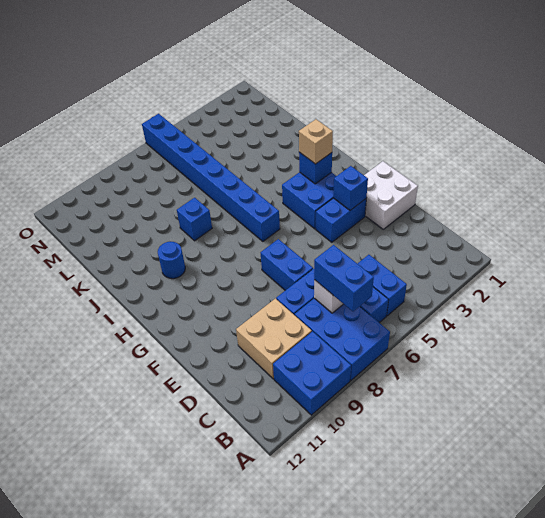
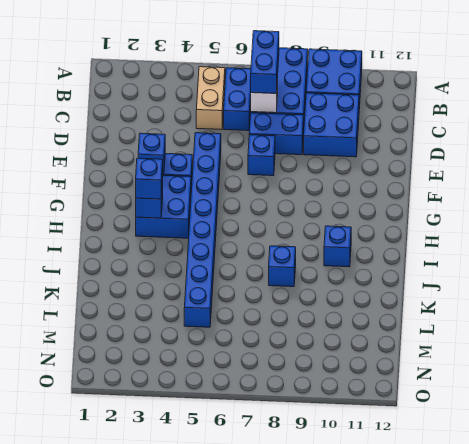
blue 1x2 brick [358,255,407,316] -> tan 1x2 brick [196,67,225,130]
tan 2x2 brick [236,298,312,379] -> blue 2x2 brick [304,93,359,157]
white 2x2 brick [364,161,418,229] -> none
blue 1x2 brick [261,239,313,290] -> blue 1x1 brick [248,135,275,176]
tan 1x1 brick [299,119,333,164] -> blue 1x1 brick [136,158,163,199]
blue 1x8 brick [142,114,280,241] -> blue 1x8 brick moved to [184,133,221,327]
blue 1x1 round brick [158,242,185,279] -> blue 1x1 brick [324,226,351,267]

